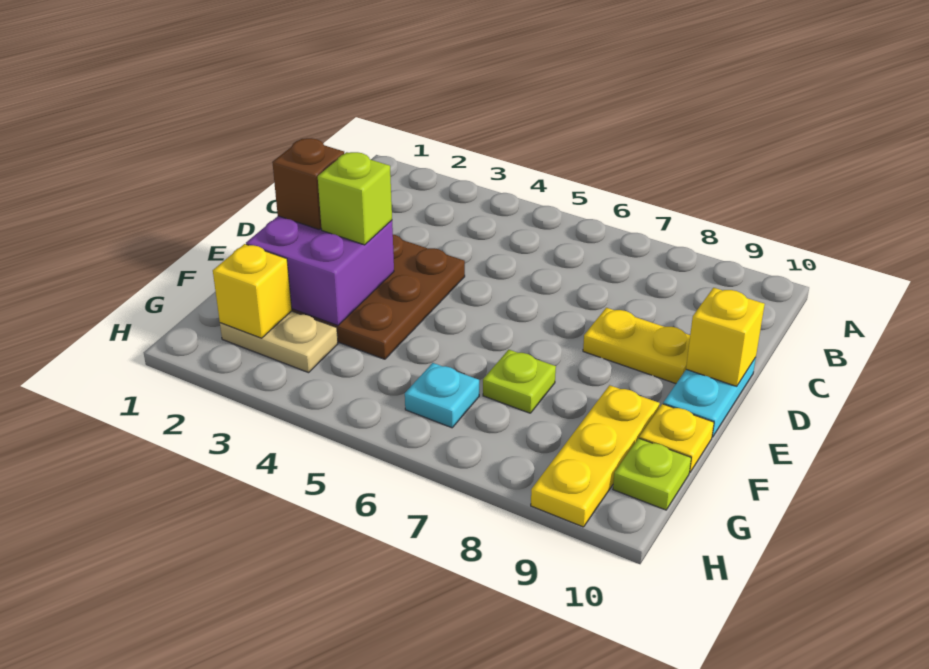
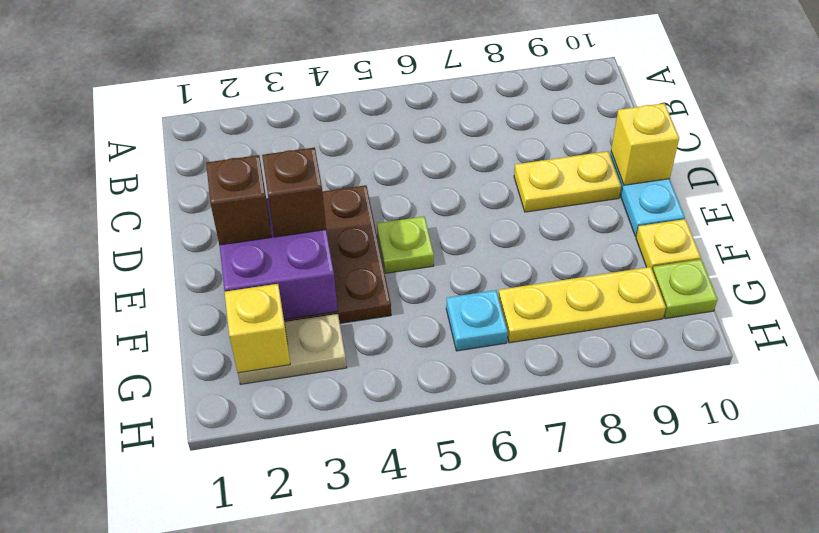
lime 1x1 brick [318,152,392,245] -> brown 1x1 brick [262,147,326,237]
lime 1x1 plate [483,350,556,413] -> lime 1x1 plate moved to [377,216,434,273]
yellow 1x3 plate [531,385,660,527] -> yellow 1x3 plate turned to [498,267,666,343]

